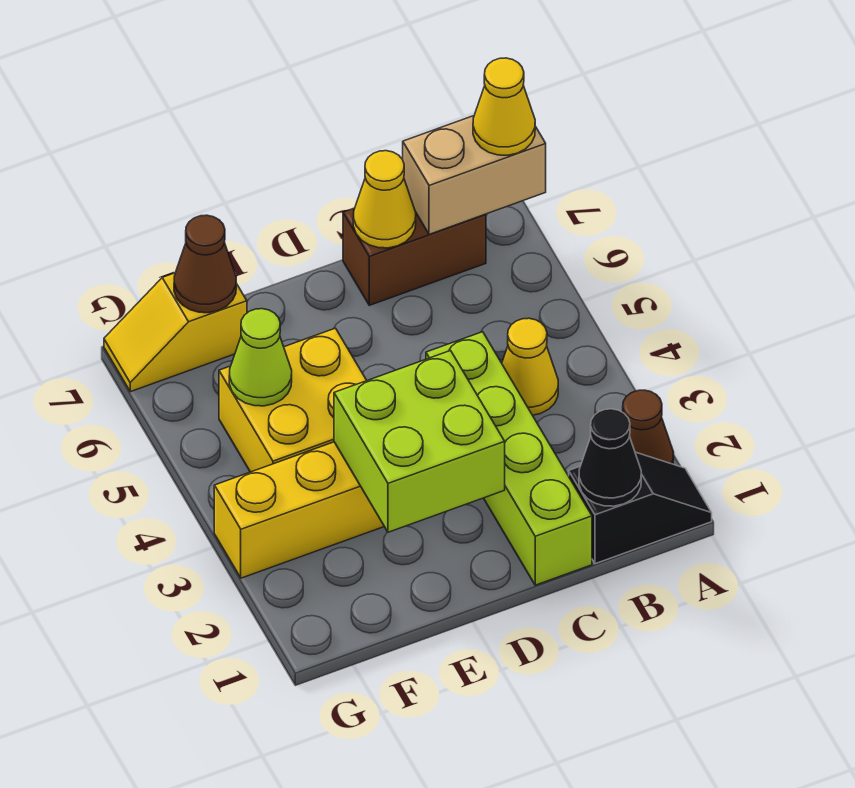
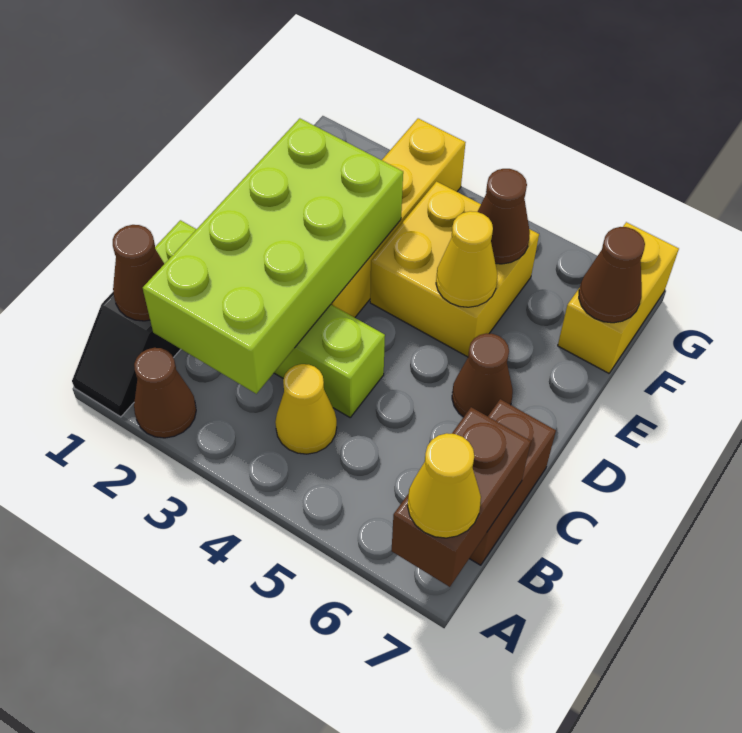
tan 1x2 brick [403,116,546,234] -> brown 1x2 brick [392,407,531,587]
black 1x1 cone [579,409,641,506] -> brown 1x1 cone [113,225,164,321]
yellow 1x1 cone [353,151,416,248] -> yellow 1x1 cone moved to [436,211,498,307]
lime 2x2 brick [334,351,505,532] -> lime 2x4 brick [143,118,403,394]
none -> brown 1x1 cone [452,333,513,417]
lime 1x1 cone [229,309,292,406] -> brown 1x1 cone [478,169,530,264]
yellow 1x2 slope [104,273,247,392] -> yellow 1x2 brick [558,222,679,373]

